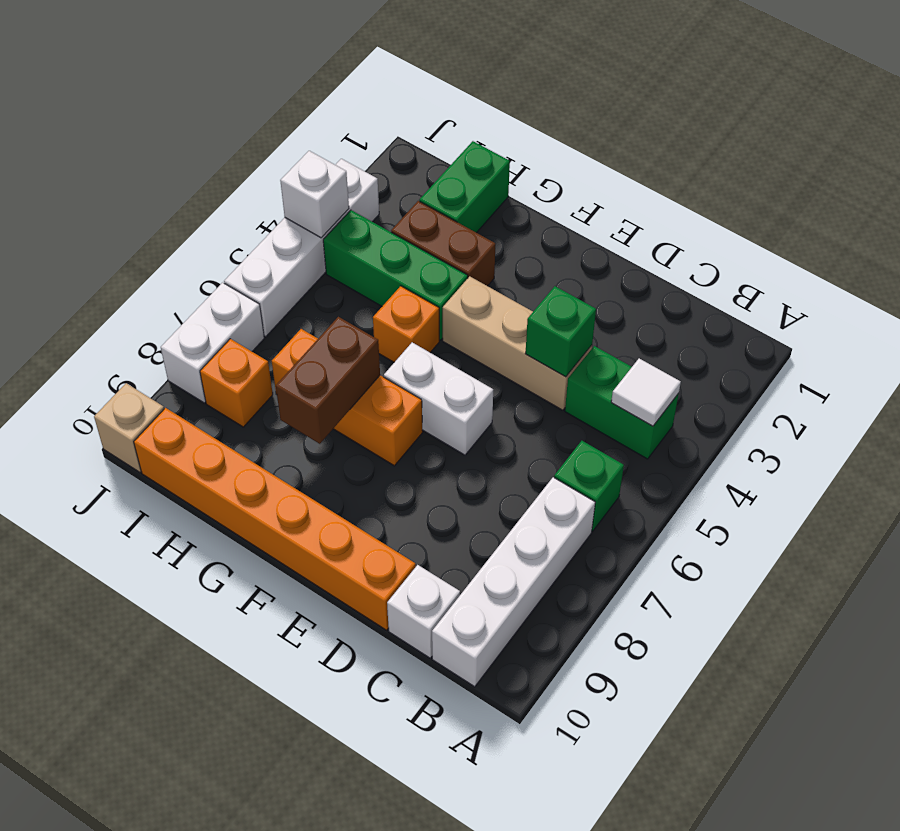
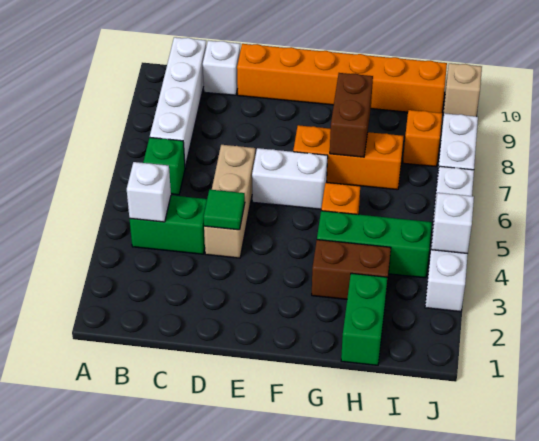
white 1x1 tile [611,358,681,426] -> white 1x1 brick [127,162,171,222]
tan 1x3 brick [443,276,592,410] -> tan 1x3 brick turned to [204,145,255,258]
green 1x1 brick [525,286,596,377] -> green 1x1 tile [204,190,245,230]

